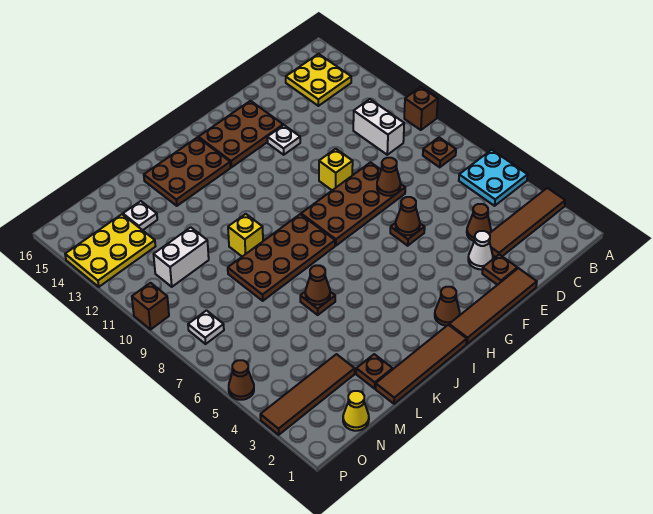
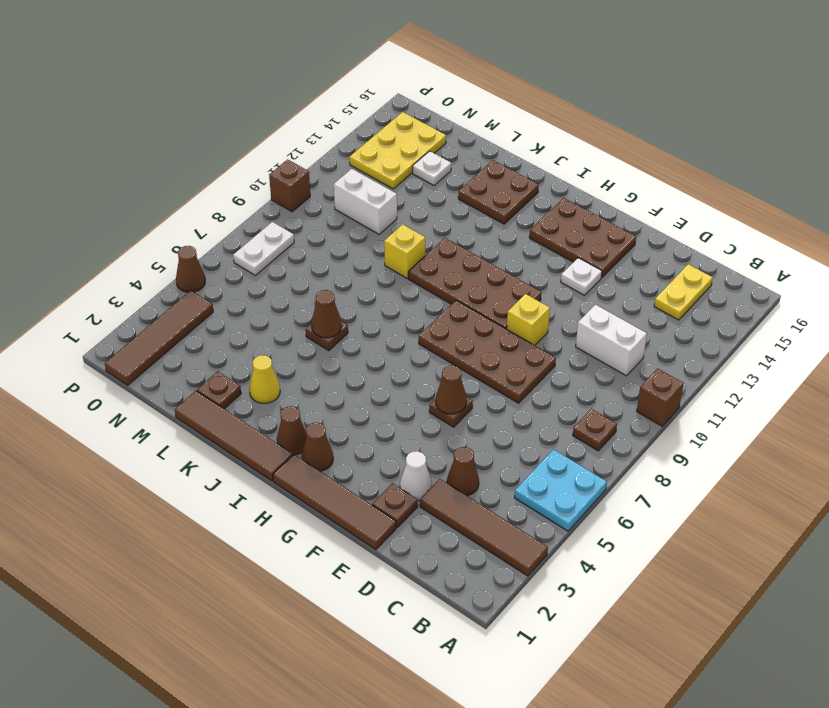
yellow 2x2 plate [286,54,351,106] -> yellow 1x2 plate [654,264,713,320]
white 1x2 brick [353,99,404,155] -> white 1x2 brick turned to [576,305,647,376]
brown 1x1 cone [377,158,401,196] -> brown 1x1 cone moved to [277,406,306,455]
brown 2x4 plate [228,214,335,301] -> brown 2x4 plate moved to [408,238,541,329]
brown 2x3 plate [144,137,231,206] -> brown 2x2 plate [458,160,539,224]
brown 1x4 tile [260,354,355,435] -> brown 1x4 tile turned to [105,291,213,385]
yellow 1x1 cone [343,391,369,431] -> yellow 1x1 cone moved to [249,355,280,403]
yellow 2x3 plate [65,214,155,287] -> yellow 2x3 plate turned to [349,112,446,189]
white 1x1 plate [188,311,224,344] -> white 1x2 plate [233,222,294,276]

